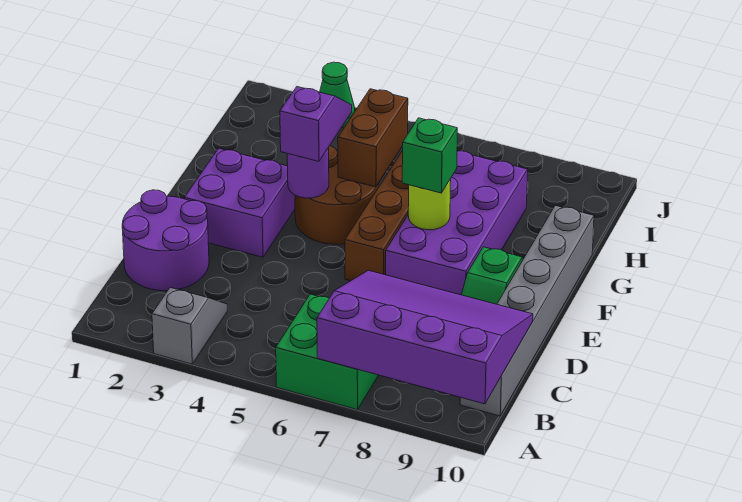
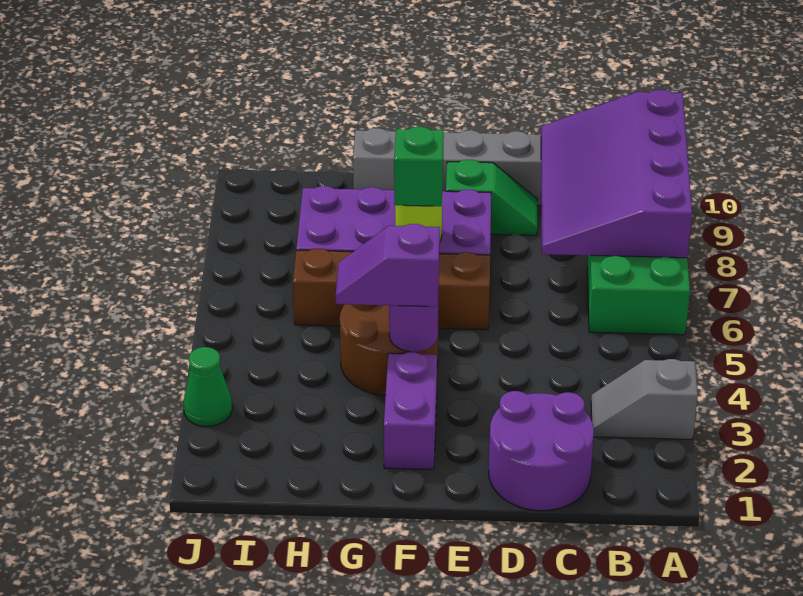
purple 2x2 brick [184,148,295,257] -> purple 1x2 brick [384,352,437,470]
brown 1x2 brick [338,89,408,187] -> none

